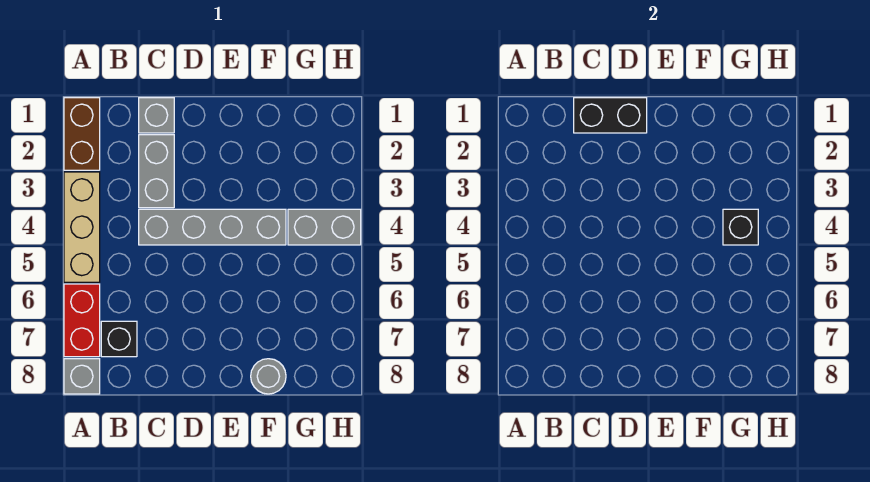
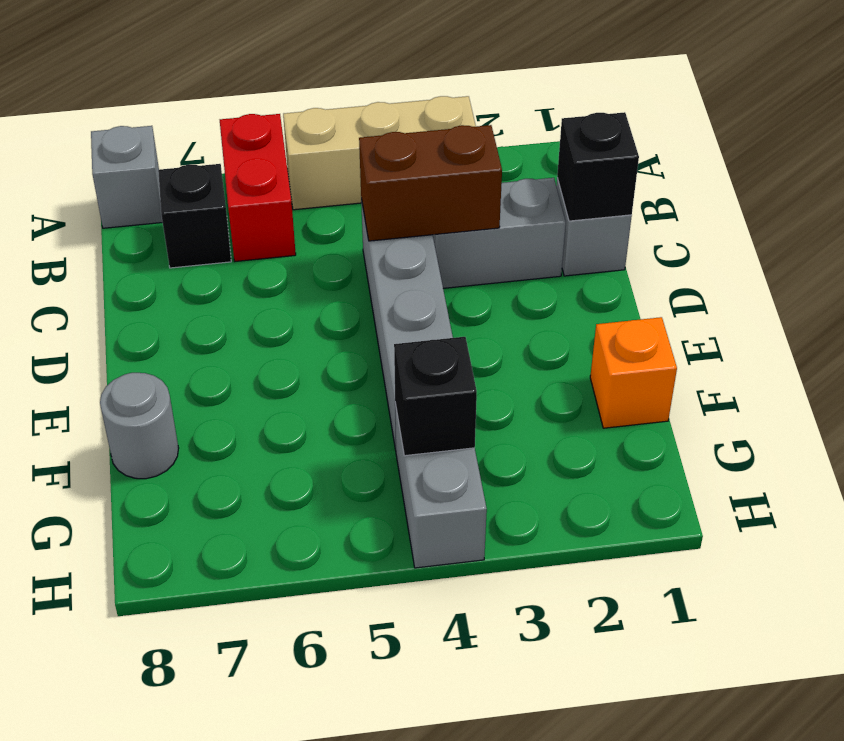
brown 1x2 brick [64,98,100,170] -> brown 1x2 brick moved to [359,125,502,241]
red 1x2 brick [64,284,100,357] -> red 1x2 brick turned to [220,114,296,261]
black 1x2 brick [574,98,647,133] -> black 1x1 brick [557,112,639,221]
none -> orange 1x1 brick [590,317,677,428]

